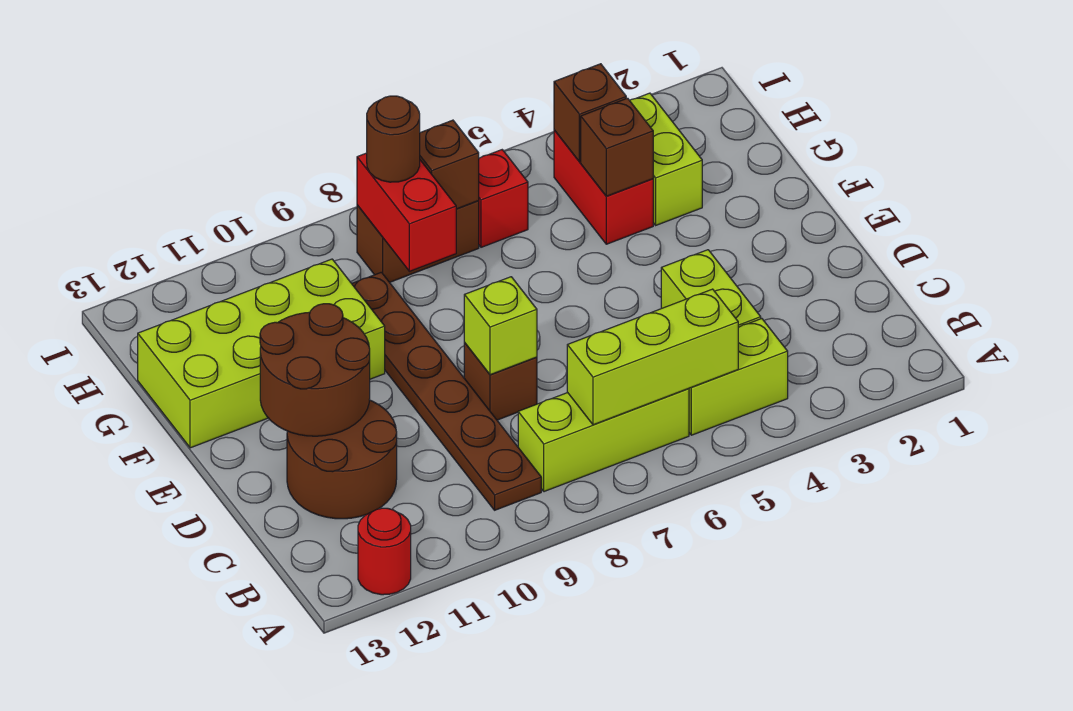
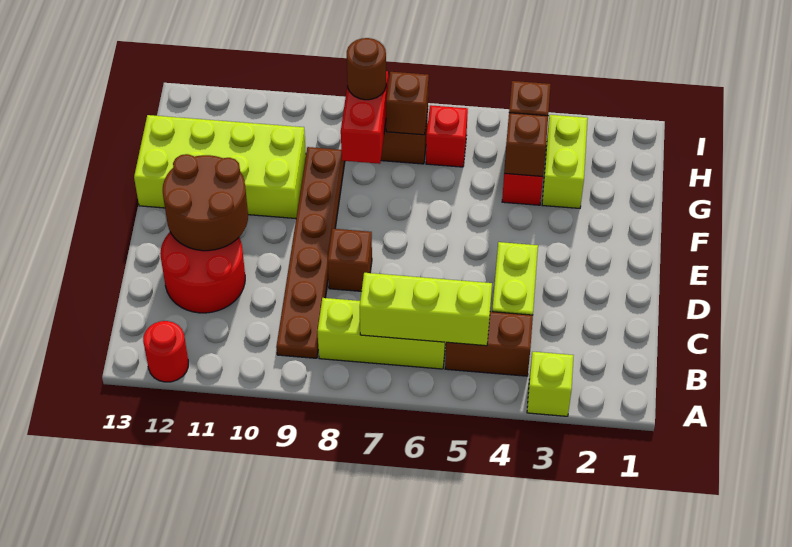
lime 1x2 brick [689,319,788,435] -> brown 1x2 brick [445,312,533,376]
brown 2x2 round brick [287,400,397,519] -> red 2x2 round brick [160,232,245,313]
lime 1x1 brick [464,277,537,375] -> lime 1x1 brick moved to [527,352,574,416]

